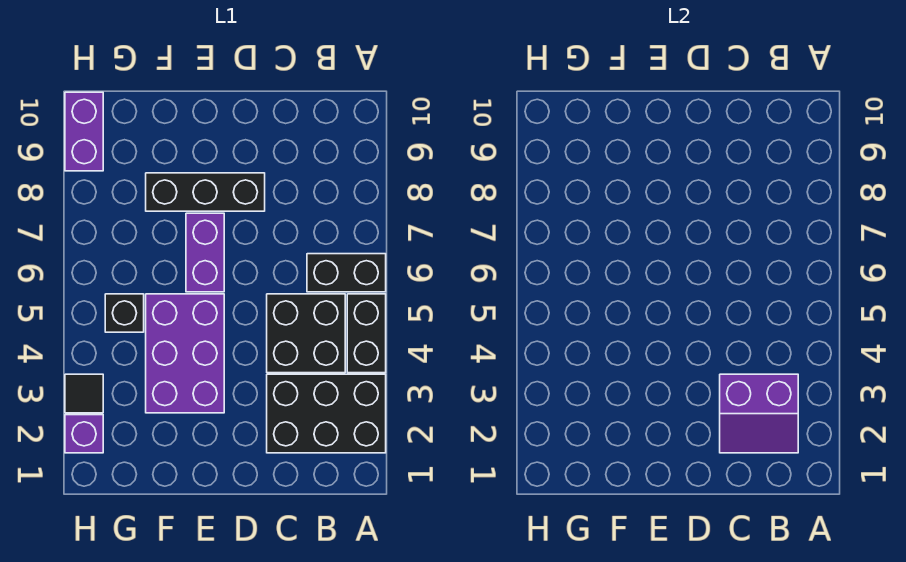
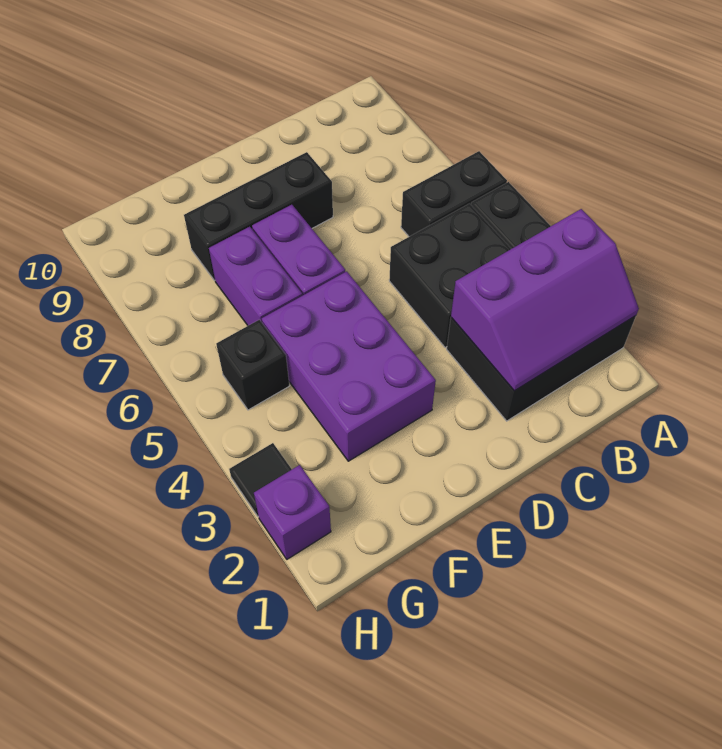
purple 2x2 slope [720,374,798,453] -> purple 2x3 slope [451,209,639,391]
purple 1x2 brick [65,92,103,171] -> purple 1x2 brick moved to [209,227,302,326]

